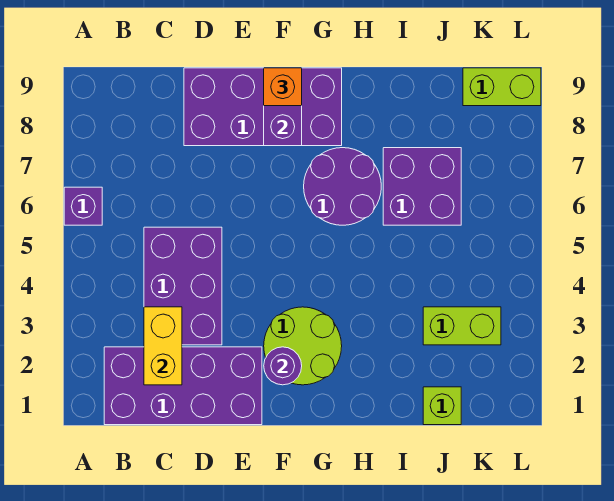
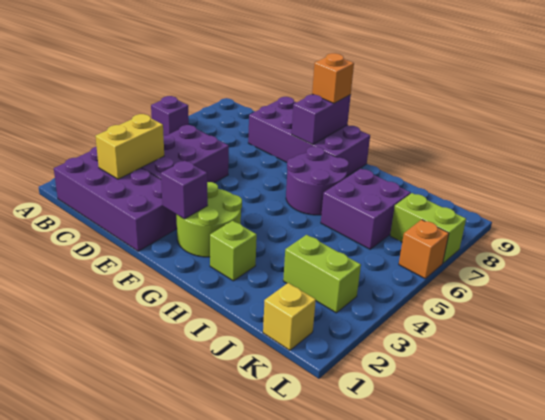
purple 1x1 round brick [264,347,302,385] -> purple 1x1 brick [161,161,208,219]
lime 1x1 brick [423,387,461,425] -> lime 1x1 brick moved to [210,221,257,281]
none -> yellow 1x1 brick [263,283,316,350]
lime 1x2 brick [463,68,541,106] -> lime 1x2 brick moved to [390,193,466,263]
none -> orange 1x1 brick [399,220,449,279]

